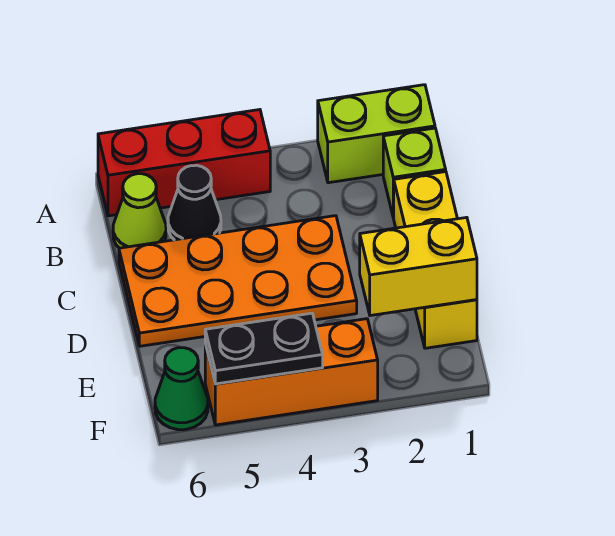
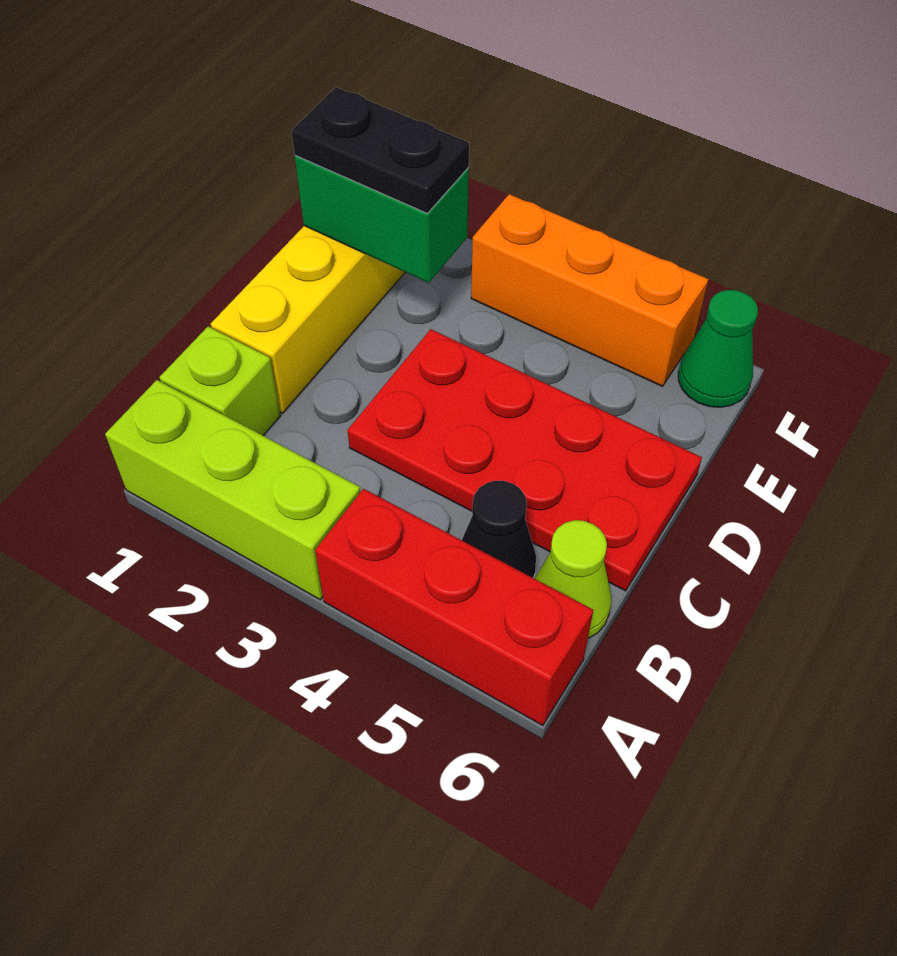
lime 1x2 brick [318,85,435,183] -> lime 1x3 brick [105,380,360,600]
orange 2x4 plate [119,216,357,346] -> red 2x4 plate [348,329,702,591]
yellow 1x2 brick [360,217,477,316] -> green 1x2 brick [295,155,469,283]
black 1x2 plate [205,313,323,384] -> black 1x2 plate moved to [291,87,469,213]

